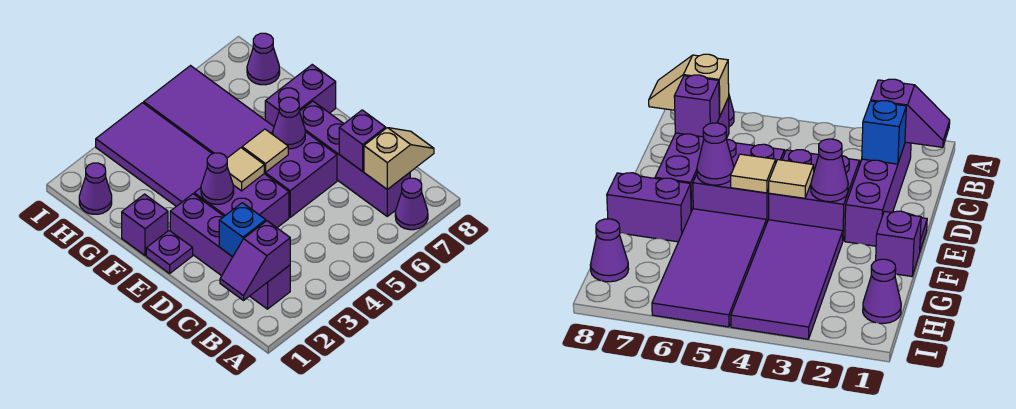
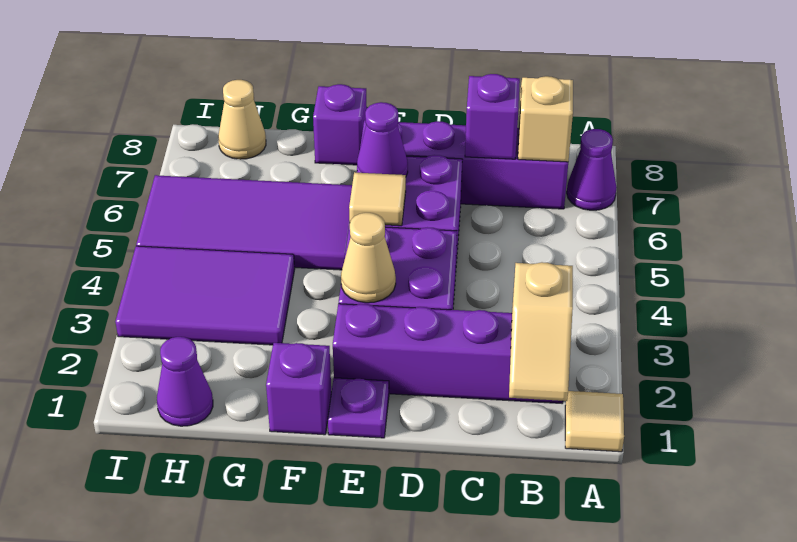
purple 1x2 slope [220,221,290,300] -> tan 1x2 slope [509,262,573,401]
blue 1x1 brick [219,203,266,257] -> none
purple 1x1 cone [201,153,234,204] -> tan 1x1 cone [341,213,396,303]
tan 1x1 tile [227,148,264,191] -> tan 1x1 tile moved to [565,391,624,452]
purple 2x4 tile [96,103,212,206] -> purple 2x3 tile [115,246,295,345]
purple 1x2 brick [265,65,336,126] -> purple 1x1 brick [313,84,367,165]
purple 1x1 cone [247,33,280,85] -> tan 1x1 cone [218,80,266,159]

